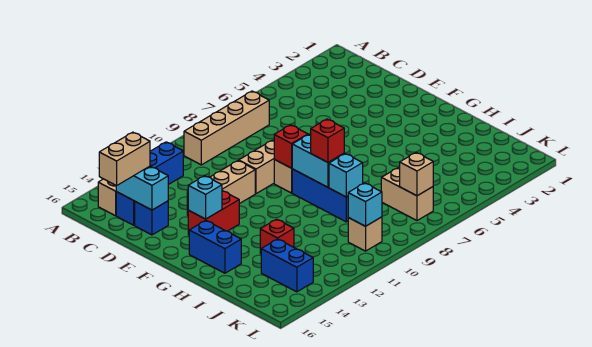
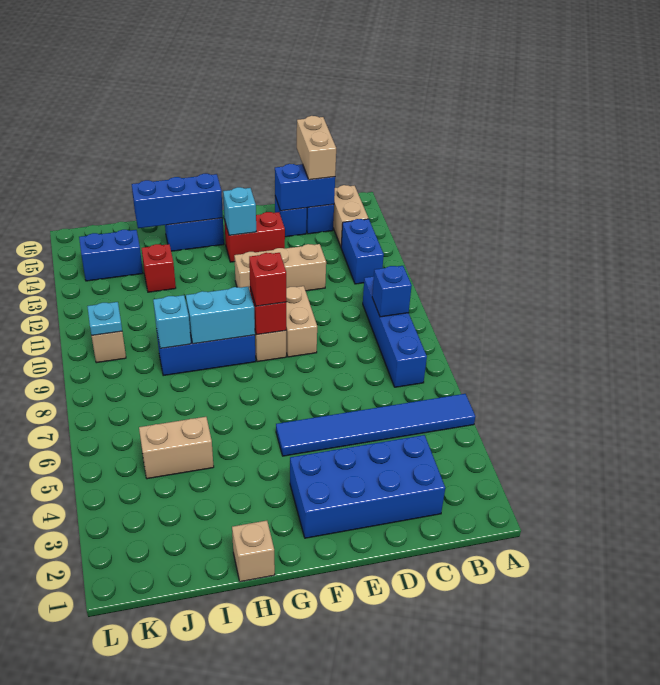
none -> blue 1x6 tile [276,394,475,456]
tan 1x4 brick [184,91,269,165] -> blue 1x4 brick [363,276,427,387]
none -> blue 1x1 brick [372,266,412,317]
none -> blue 2x4 brick [290,435,445,538]
cyan 1x2 brick [116,166,168,210] -> blue 1x2 brick [275,164,335,211]
tan 1x3 brick [187,161,255,215] -> tan 1x3 brick turned to [234,244,326,291]
red 1x2 brick [188,191,239,235] -> red 1x2 brick turned to [224,212,285,262]
none -> blue 1x3 brick [132,174,223,228]
red 1x1 brick [311,119,344,162] -> red 1x1 brick moved to [249,253,286,306]
tan 1x2 brick [381,168,433,221] -> tan 1x2 brick moved to [139,417,214,479]
tan 1x1 brick [400,153,433,196] -> tan 1x1 brick moved to [232,521,275,582]
cyan 1x1 brick [348,183,382,226] -> cyan 1x1 plate [87,302,122,335]

